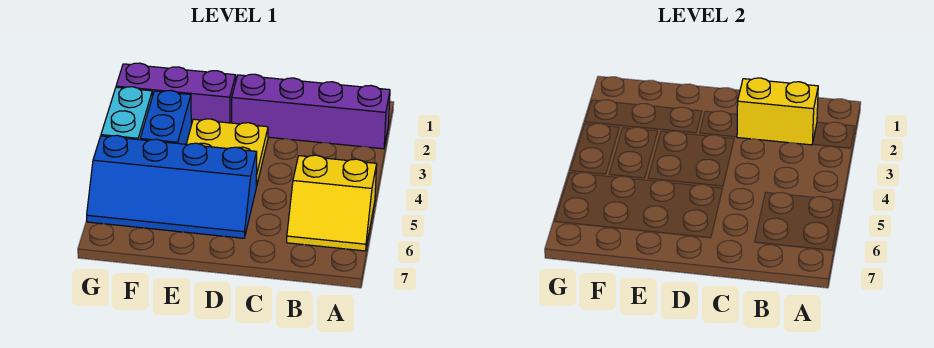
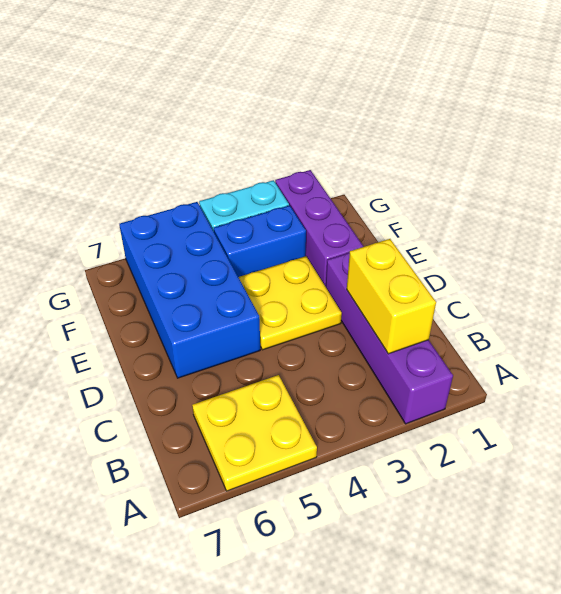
yellow 2x2 slope [287,155,377,251] -> yellow 2x2 plate [192,375,317,491]
blue 2x4 slope [87,135,257,238] -> blue 2x4 brick [119,202,260,378]

